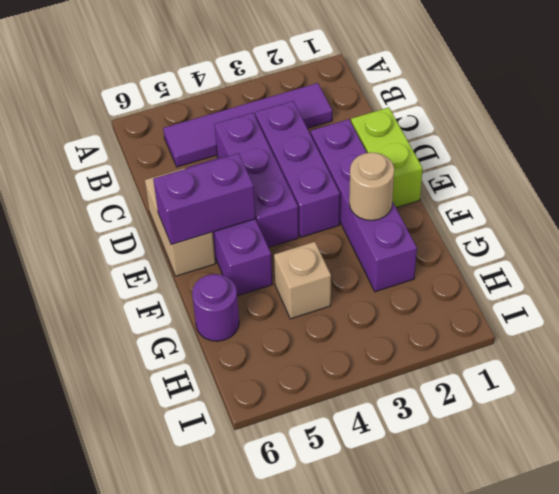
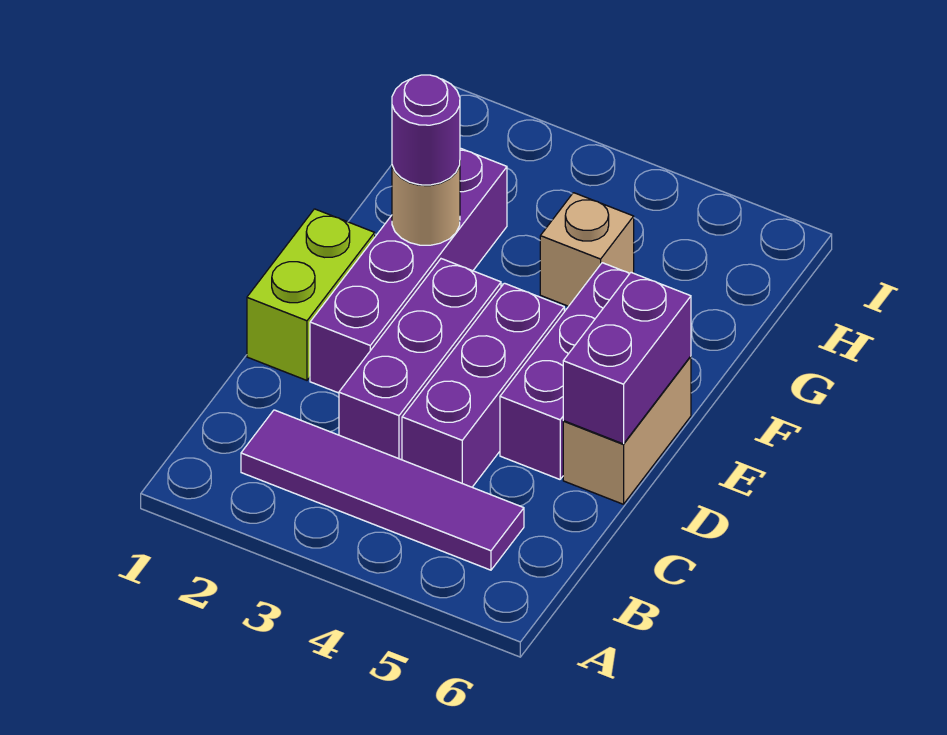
purple 1x2 brick [153,153,255,245] -> purple 1x2 brick turned to [563,273,691,444]
purple 1x1 round brick [192,274,239,341] -> purple 1x1 round brick moved to [392,75,460,185]

